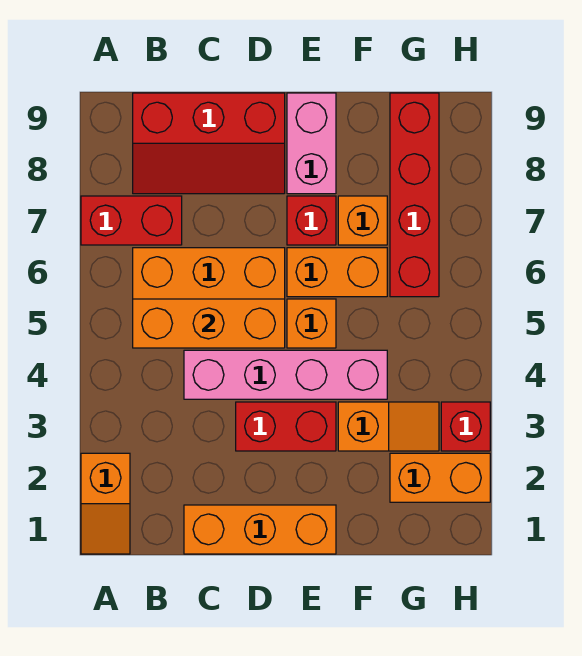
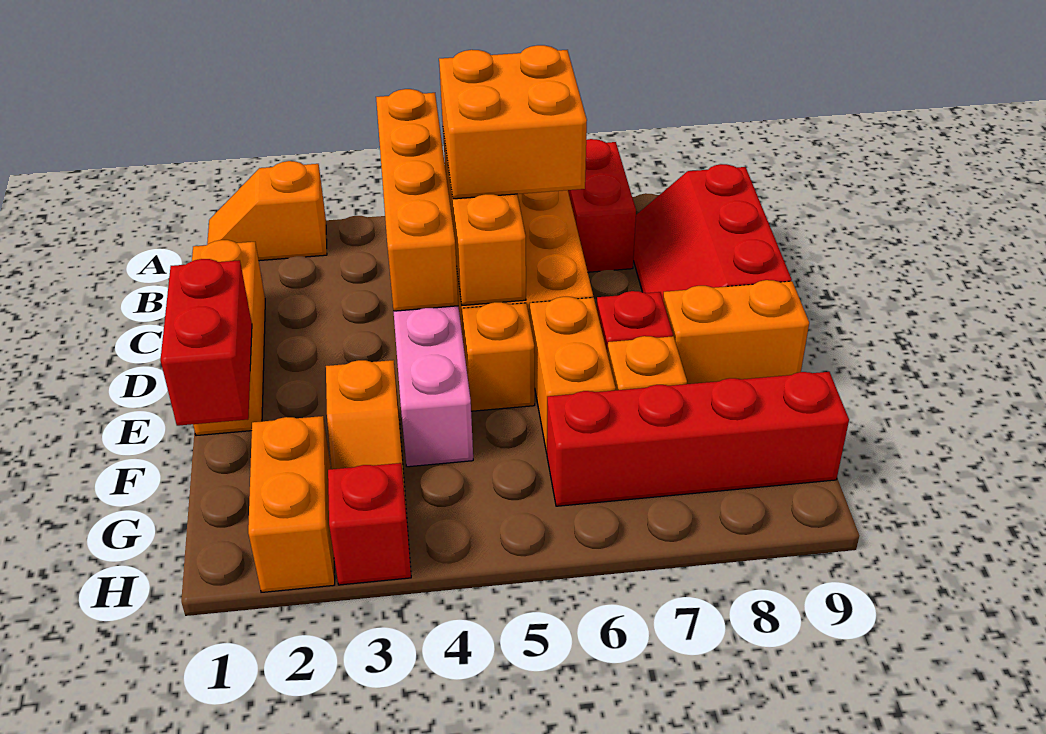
none -> orange 1x4 brick [376,89,458,311]
none -> orange 2x2 brick [439,45,587,199]
red 1x2 brick [236,402,336,451] -> red 1x2 brick moved to [160,259,252,426]
pink 1x2 brick [287,93,336,194] -> orange 1x2 brick [663,280,809,384]

